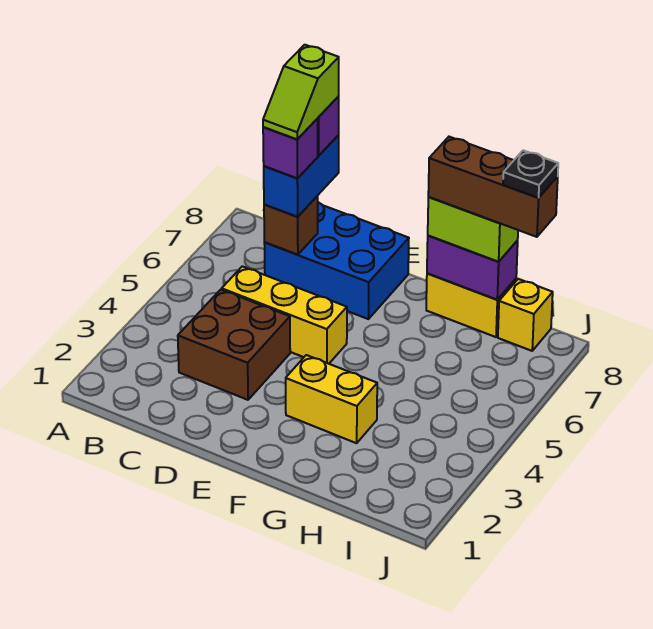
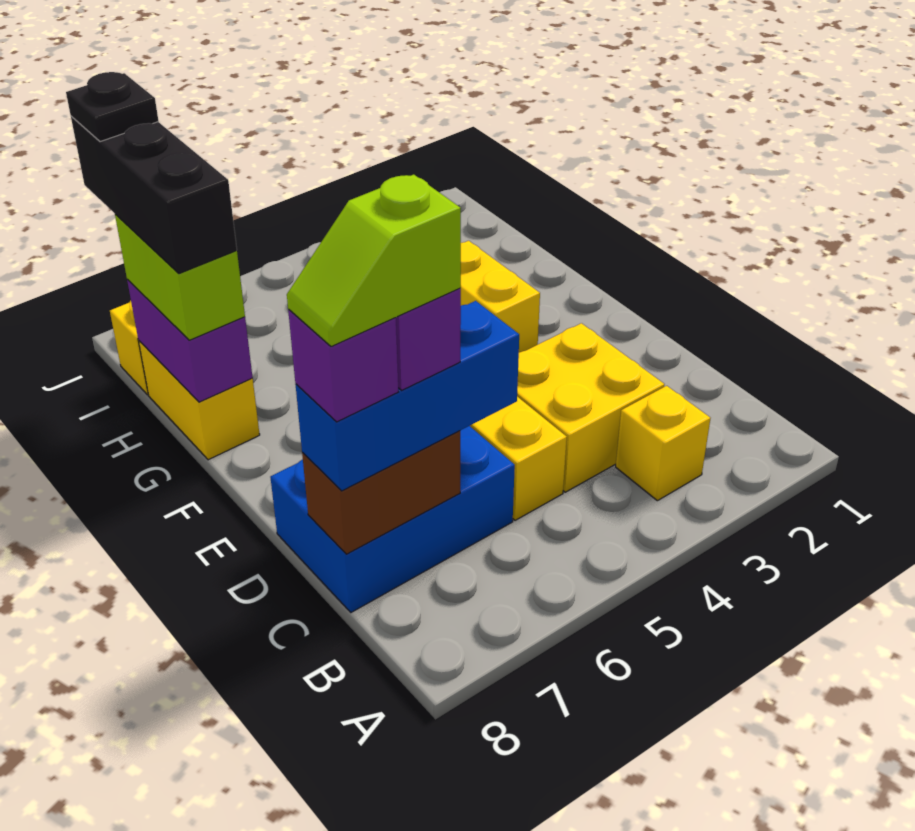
none -> yellow 1x1 brick [616,386,710,501]
brown 2x2 brick [178,290,290,400] -> yellow 2x2 brick [517,323,664,492]
blue 2x3 brick [264,202,409,319] -> blue 2x3 brick turned to [270,426,515,612]
brown 1x1 brick [264,196,318,255] -> brown 1x2 brick [302,431,460,554]
blue 1x2 brick [264,135,339,217] -> blue 1x3 brick [295,301,519,491]
lime 1x2 slope [263,45,339,139] -> lime 1x2 slope turned to [287,175,461,347]
brown 1x3 brick [428,137,558,237] -> black 1x3 brick [71,116,237,274]

